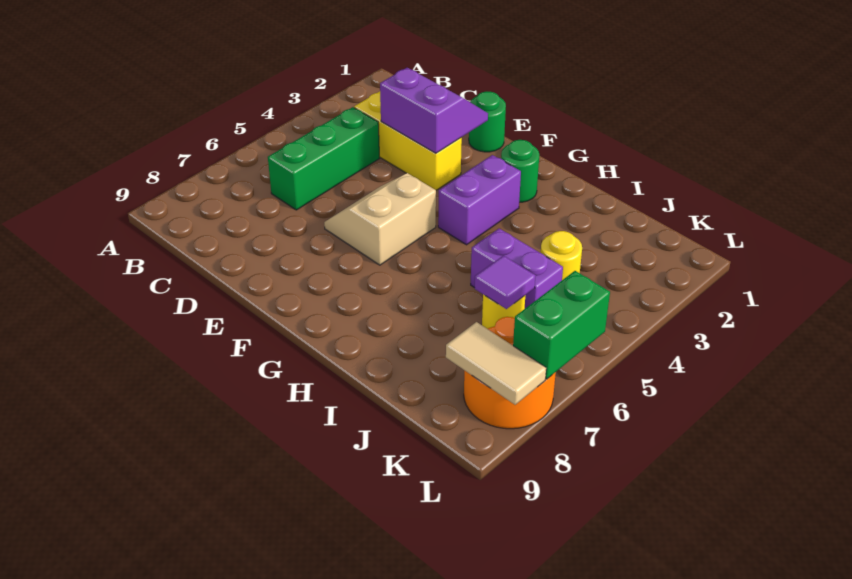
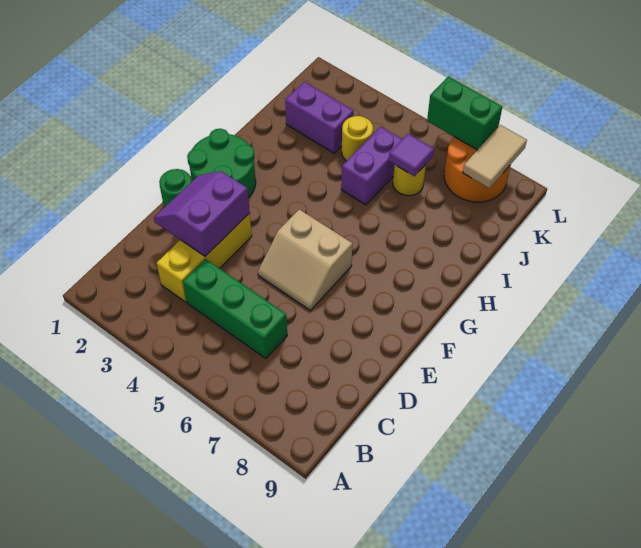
green 1x1 round brick [501,140,539,202] -> green 2x2 round brick [187,129,256,198]
purple 1x2 brick [438,155,521,245] -> purple 1x2 brick moved to [285,82,353,153]

